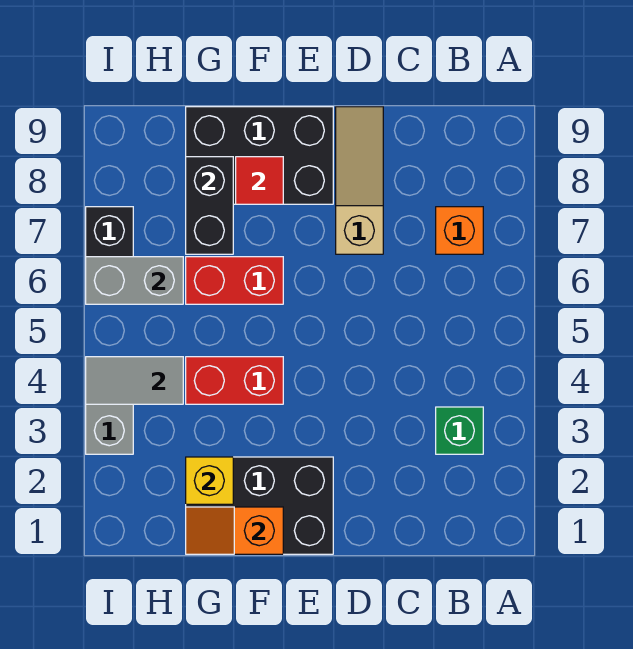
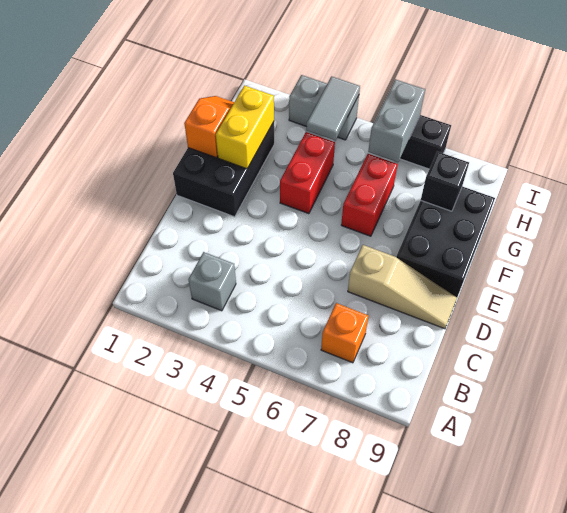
green 1x1 brick [436,407,483,454] -> grey 1x1 brick [188,252,236,311]
red 1x1 tile [236,157,283,204] -> none
yellow 1x1 brick [186,457,233,504] -> yellow 1x2 brick [216,85,274,169]
black 1x2 brick [186,157,233,254] -> black 1x1 brick [421,152,469,211]

